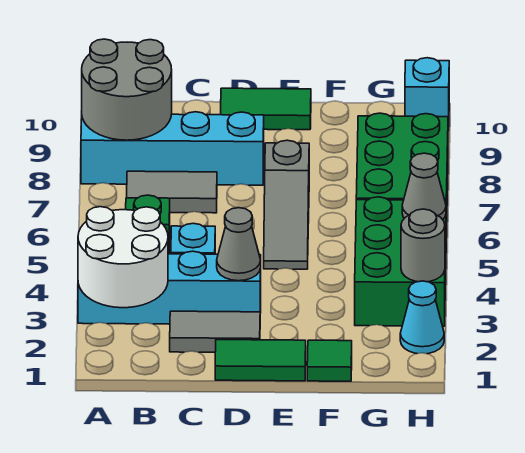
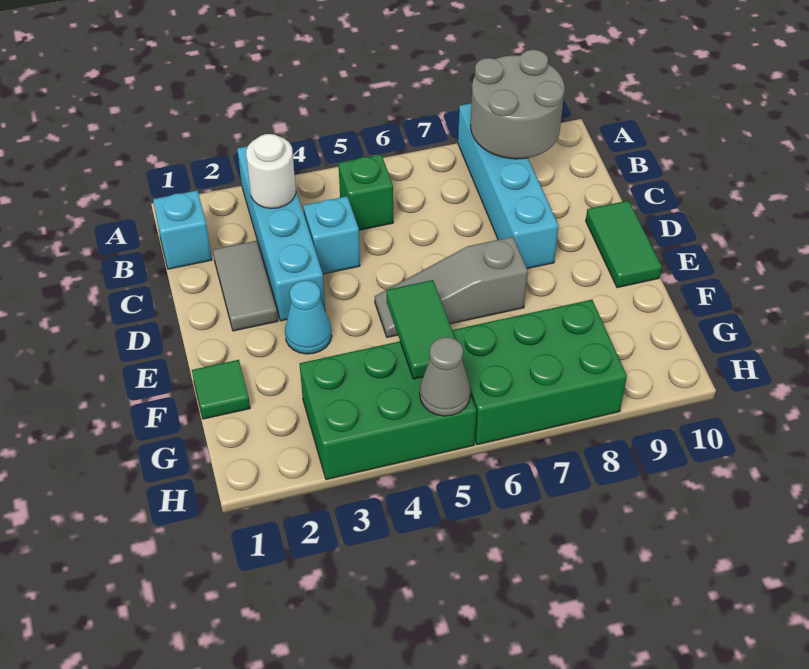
white 2x2 round brick [78,207,168,308] -> white 1x1 round brick [246,134,296,208]
grey 1x2 tile [127,171,217,213] -> none
green 1x2 tile [215,340,306,381] -> green 1x2 tile moved to [387,280,455,379]
grey 1x1 cone [217,208,261,281] -> none
cyan 1x1 cone [400,281,444,354] -> cyan 1x1 cone moved to [285,280,332,354]
grey 1x1 round brick [401,209,445,282] -> none
cyan 1x1 brick [405,58,449,131] -> cyan 1x1 brick moved to [153,190,212,269]

